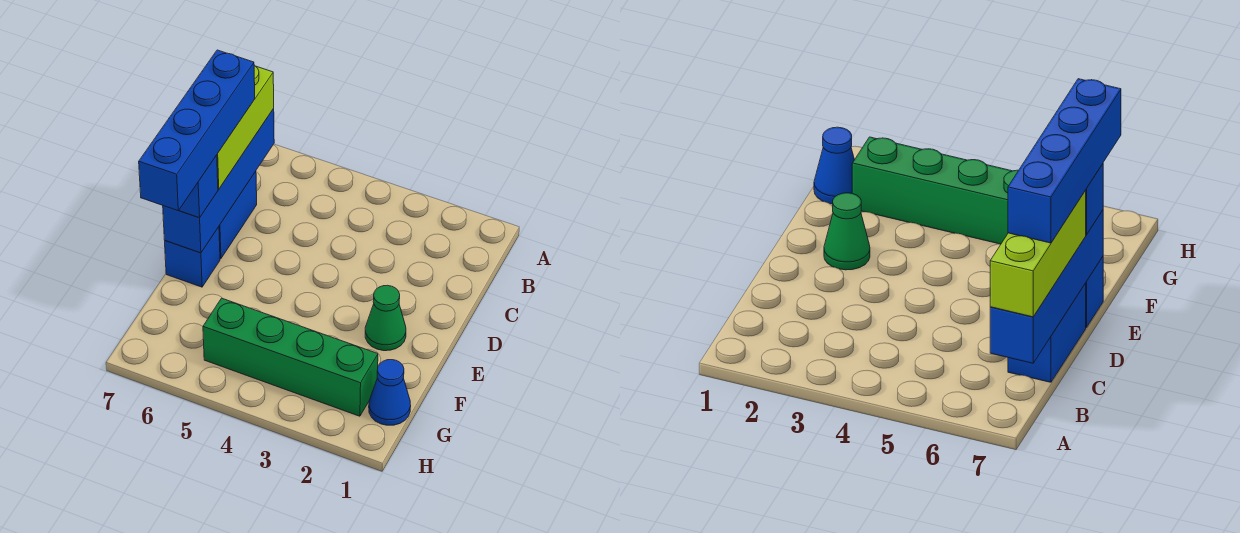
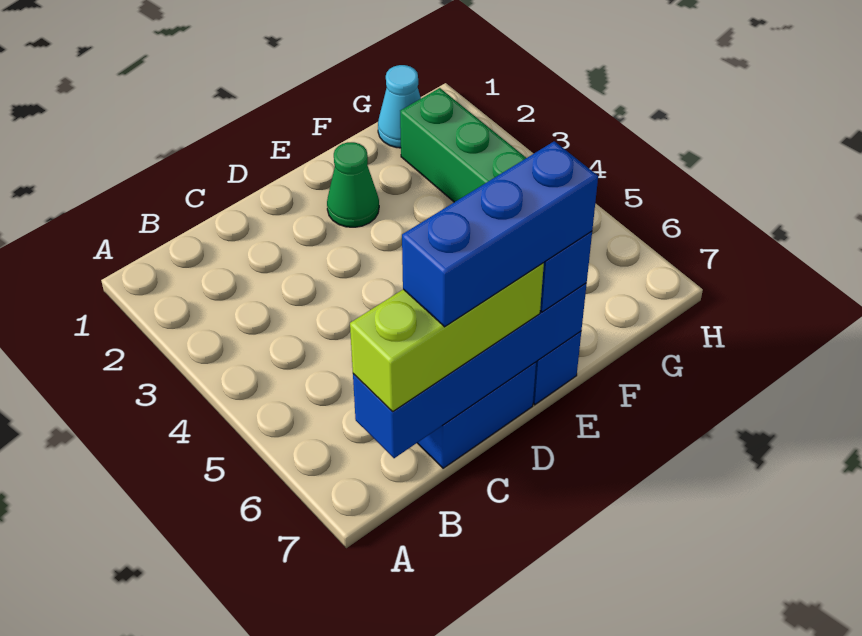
blue 1x4 brick [139,50,255,211] -> blue 1x3 brick [402,141,598,327]
blue 1x1 cone [369,360,411,425] -> cyan 1x1 cone [378,65,421,148]

